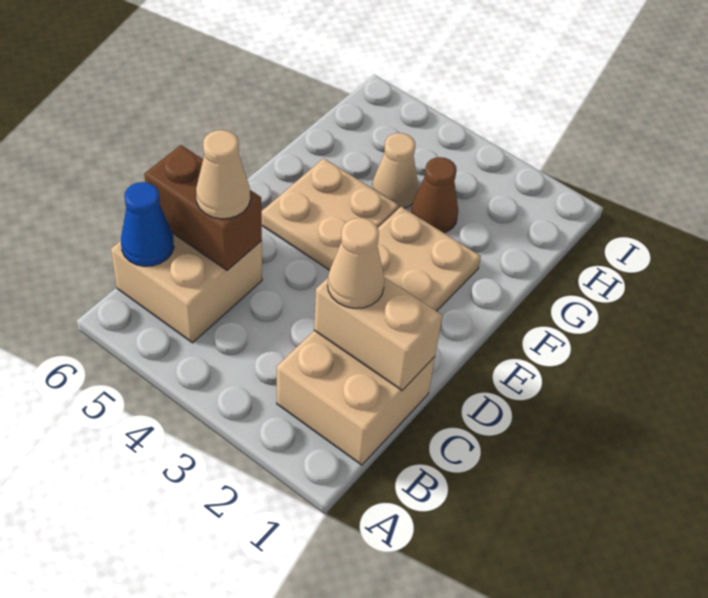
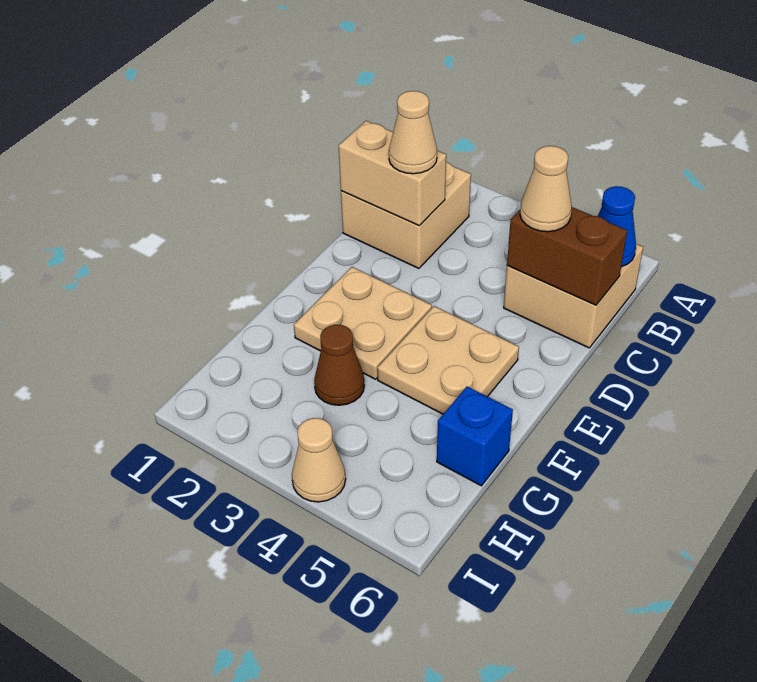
tan 1x1 cone [372,133,419,208] -> tan 1x1 cone moved to [292,418,346,502]
none -> blue 1x1 brick [437,386,513,486]

